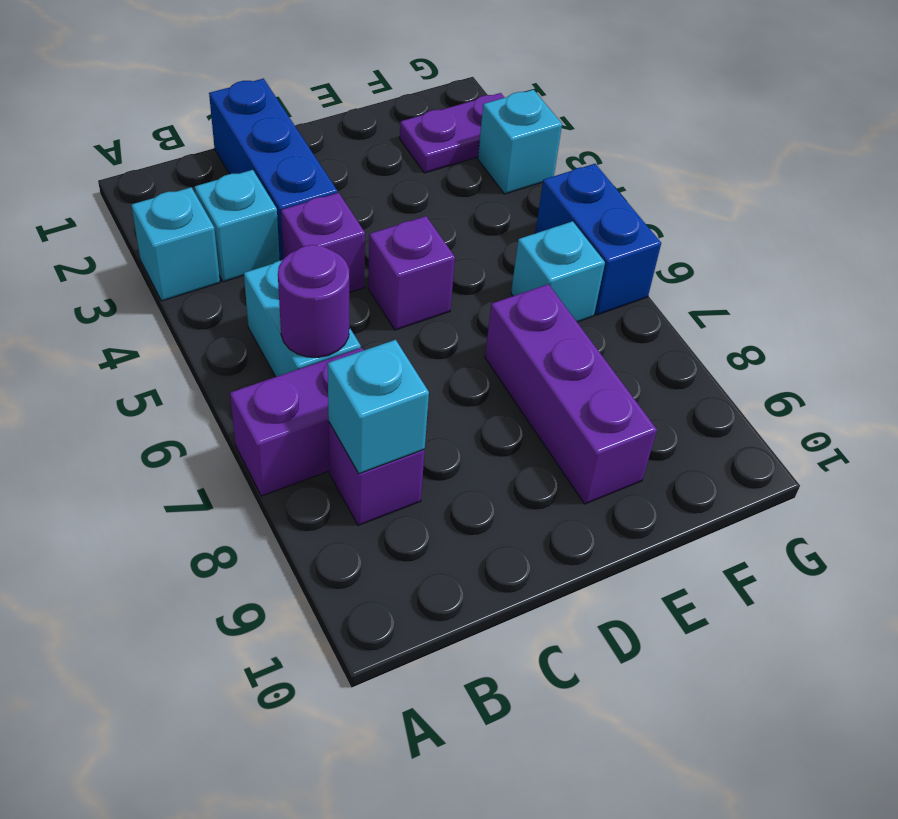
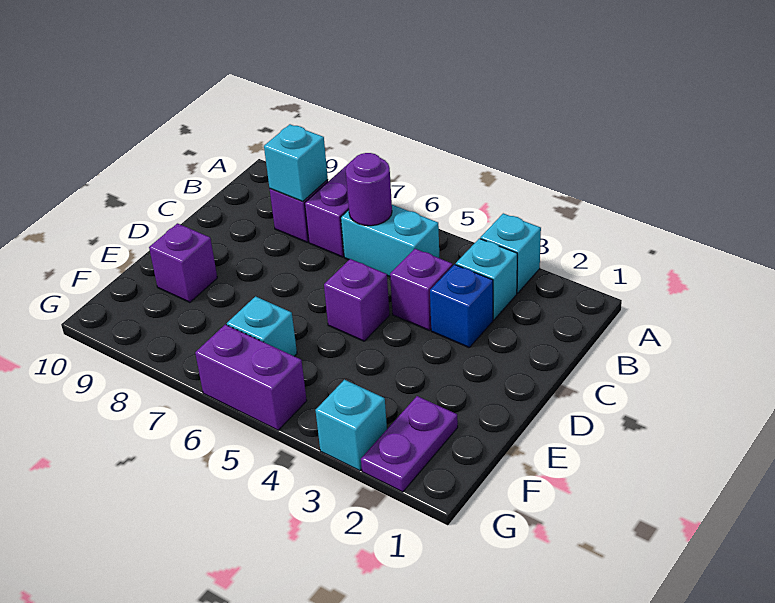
blue 1x3 brick [209,79,337,260] -> blue 1x1 brick [430,265,493,347]
purple 1x3 brick [485,284,657,504] -> purple 1x1 brick [149,223,217,302]
blue 1x2 brick [535,164,661,315] -> purple 1x2 brick [195,325,307,430]

